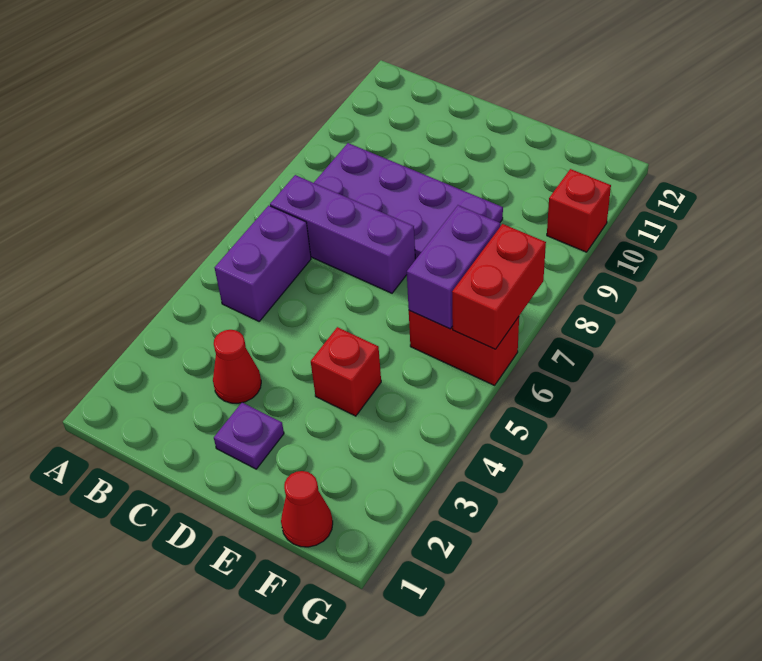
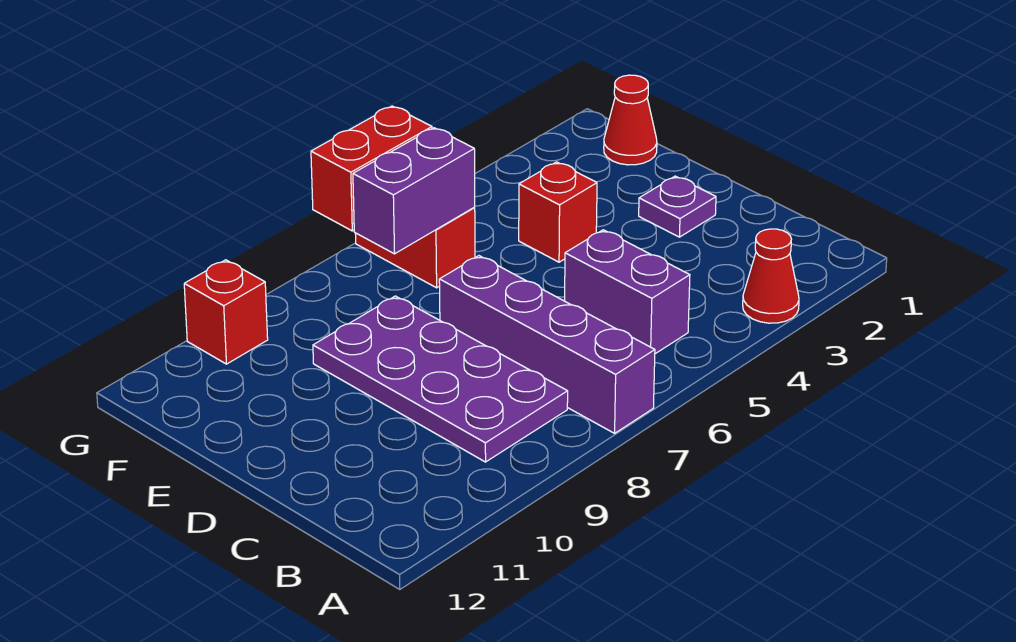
purple 1x2 brick [215,205,311,321] -> purple 1x2 brick turned to [565,230,690,354]
purple 1x3 brick [270,175,415,293] -> purple 1x4 brick [439,256,655,433]
red 1x1 cone [213,330,261,403] -> red 1x1 cone moved to [743,229,799,323]

